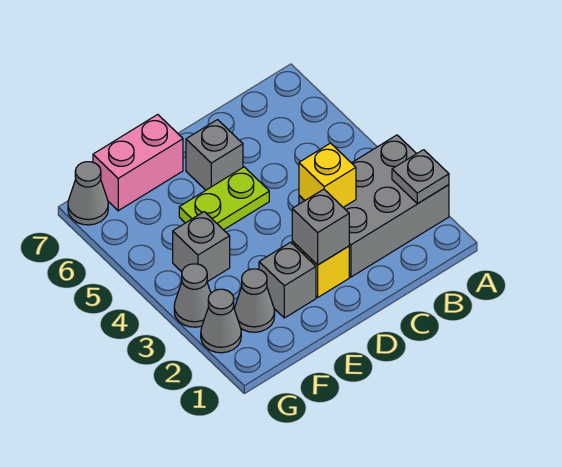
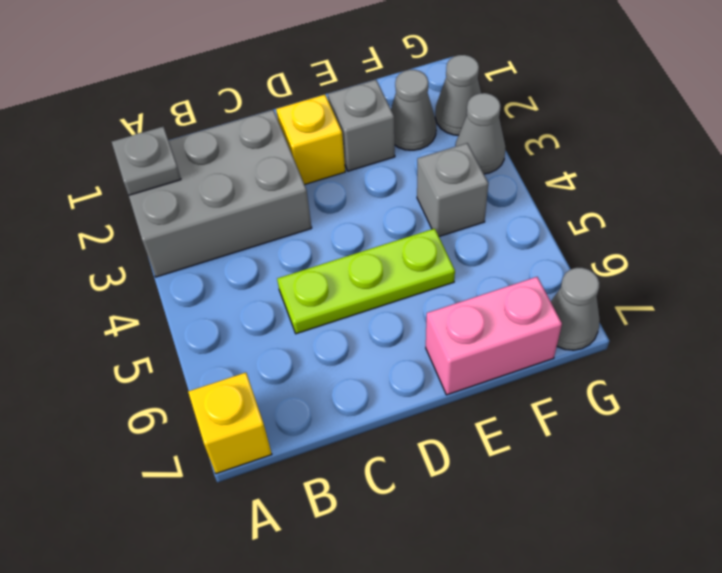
yellow 1x1 brick [299,143,356,207] -> yellow 1x1 brick moved to [188,373,272,474]
grey 1x1 brick [292,189,349,265] -> none
lime 1x2 plate [179,167,269,230] -> lime 1x3 plate [277,228,455,334]
grey 1x1 brick [186,120,243,190] -> none

